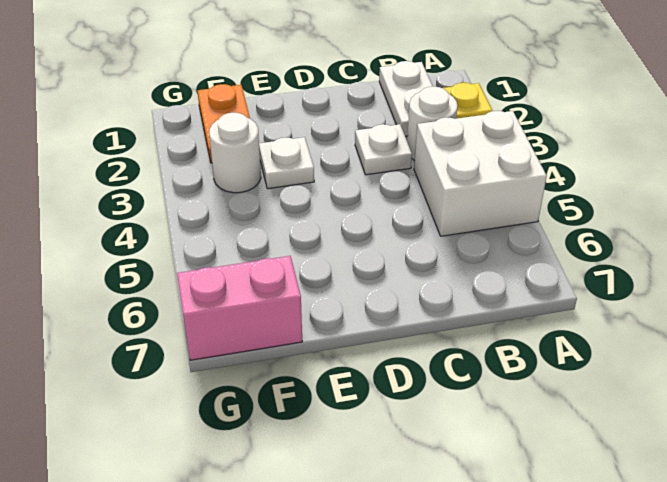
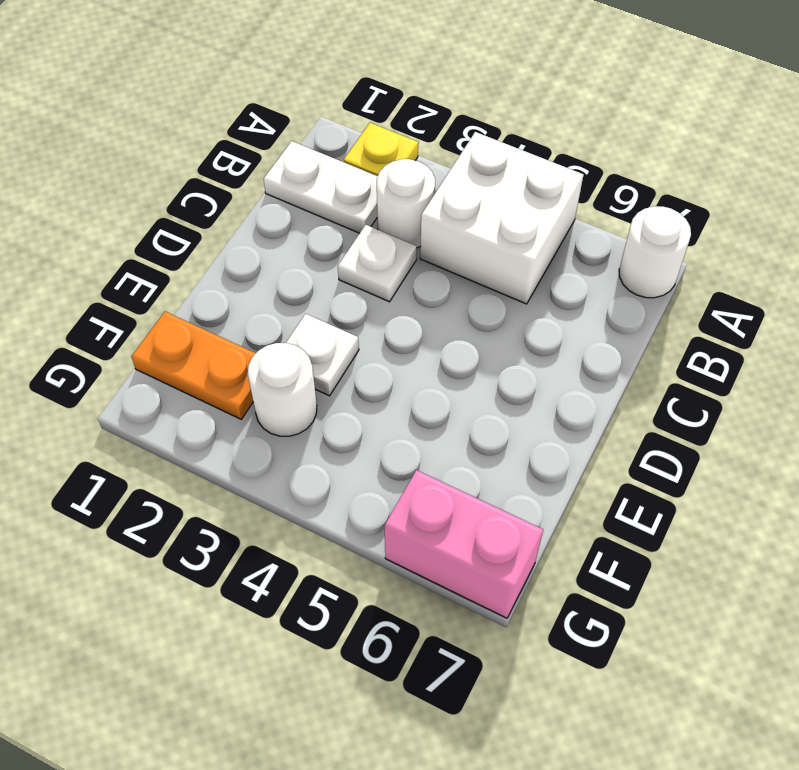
none -> white 1x1 round brick [619,206,691,298]
pink 1x2 brick [177,256,302,360] -> pink 1x2 brick turned to [385,470,543,618]

